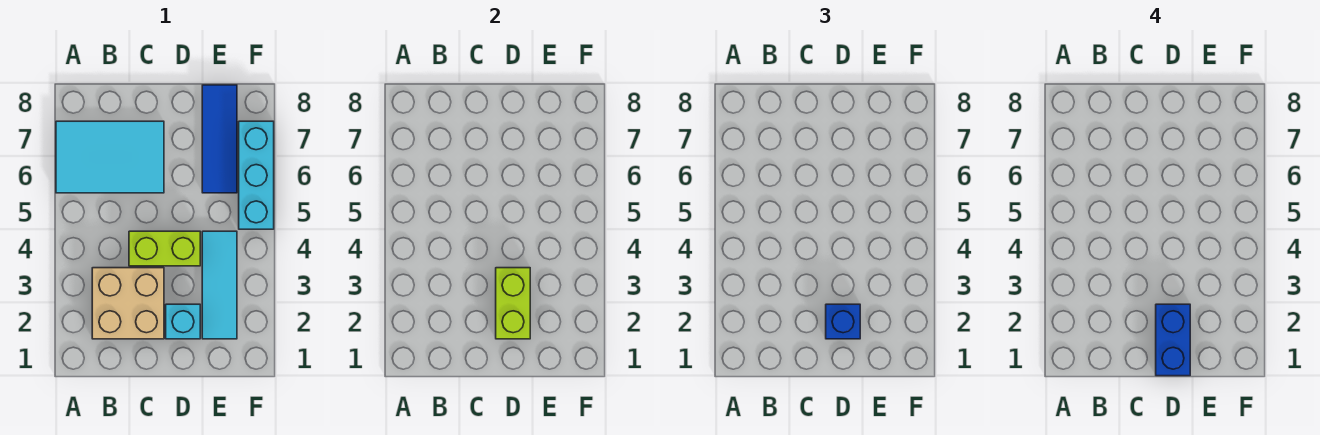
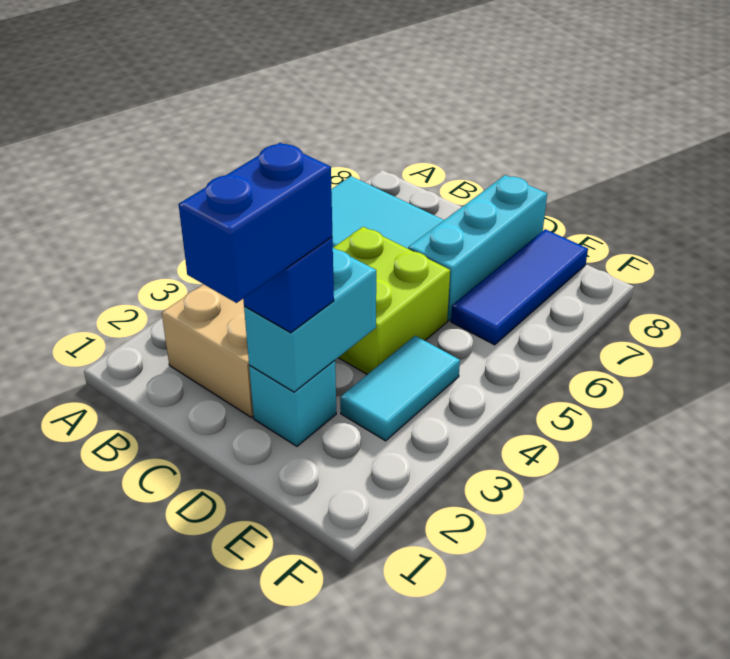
lime 1x2 brick [129,231,200,266] -> lime 2x2 brick [333,227,450,375]
lime 1x2 brick [496,268,530,339] -> cyan 1x2 brick [244,248,376,392]
cyan 1x3 tile [202,231,237,339] -> cyan 1x2 tile [340,336,460,441]
cyan 1x3 brick [239,121,274,229] -> cyan 1x3 brick moved to [408,175,547,321]

